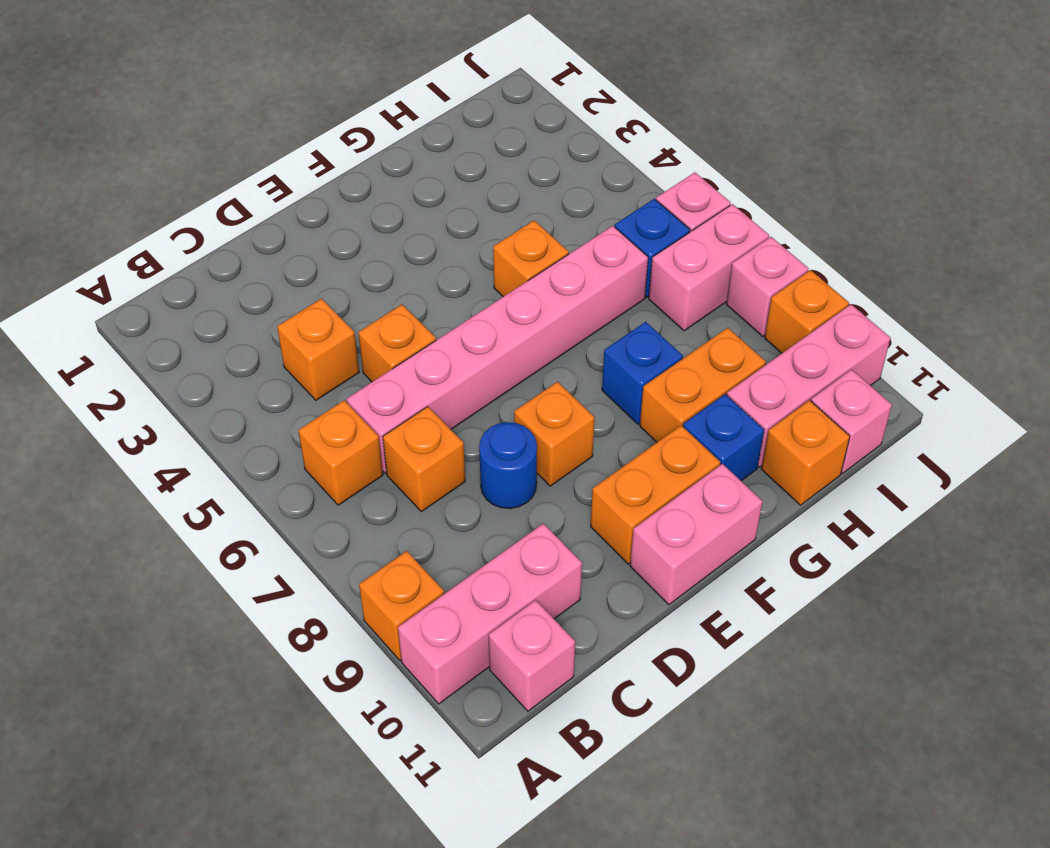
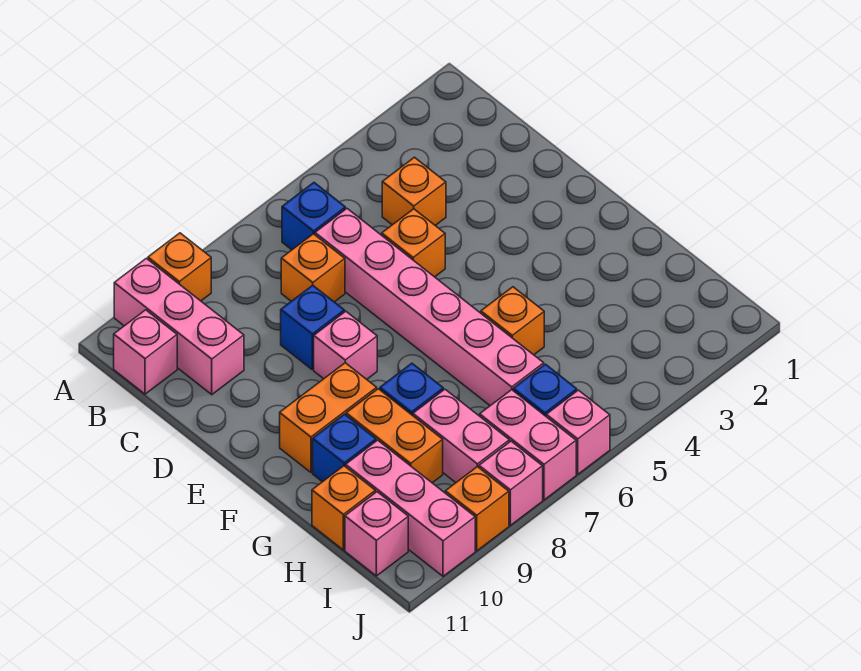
orange 1x1 brick [298,400,383,505] -> blue 1x1 brick [282,183,345,250]
blue 1x1 round brick [479,422,537,509] -> blue 1x1 brick [281,285,344,369]
orange 1x1 brick [514,382,594,486] -> pink 1x1 brick [314,311,377,379]
orange 1x2 brick [591,425,720,564] -> orange 1x2 brick turned to [280,363,377,472]
pink 1x2 brick [630,464,763,605] -> pink 1x2 brick moved to [413,389,509,482]

